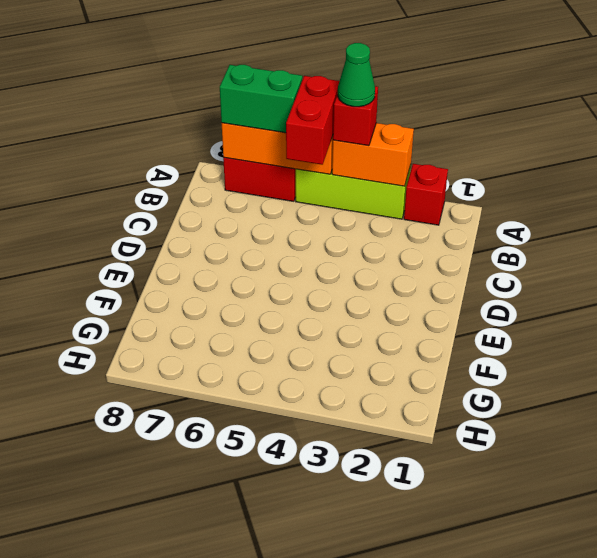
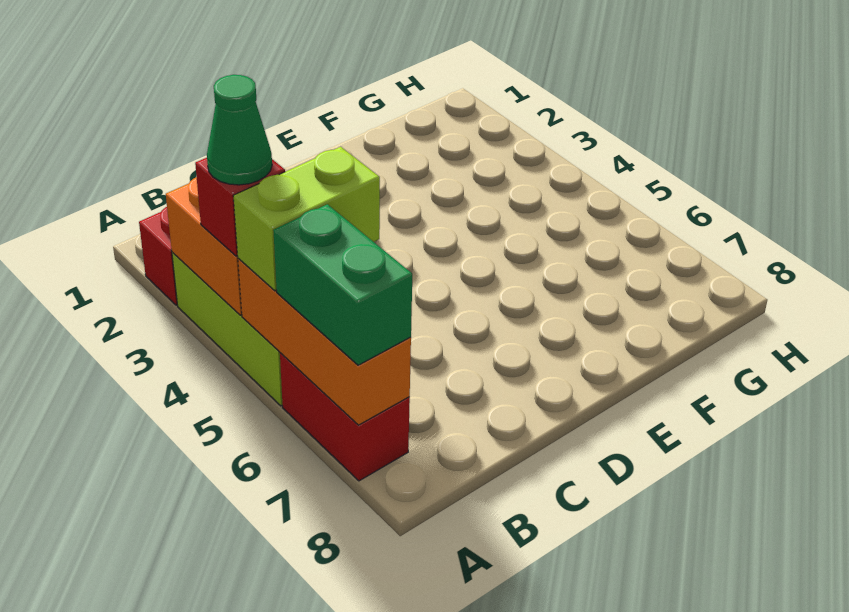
red 1x2 brick [286,76,339,165] -> lime 1x2 brick [233,147,380,291]

